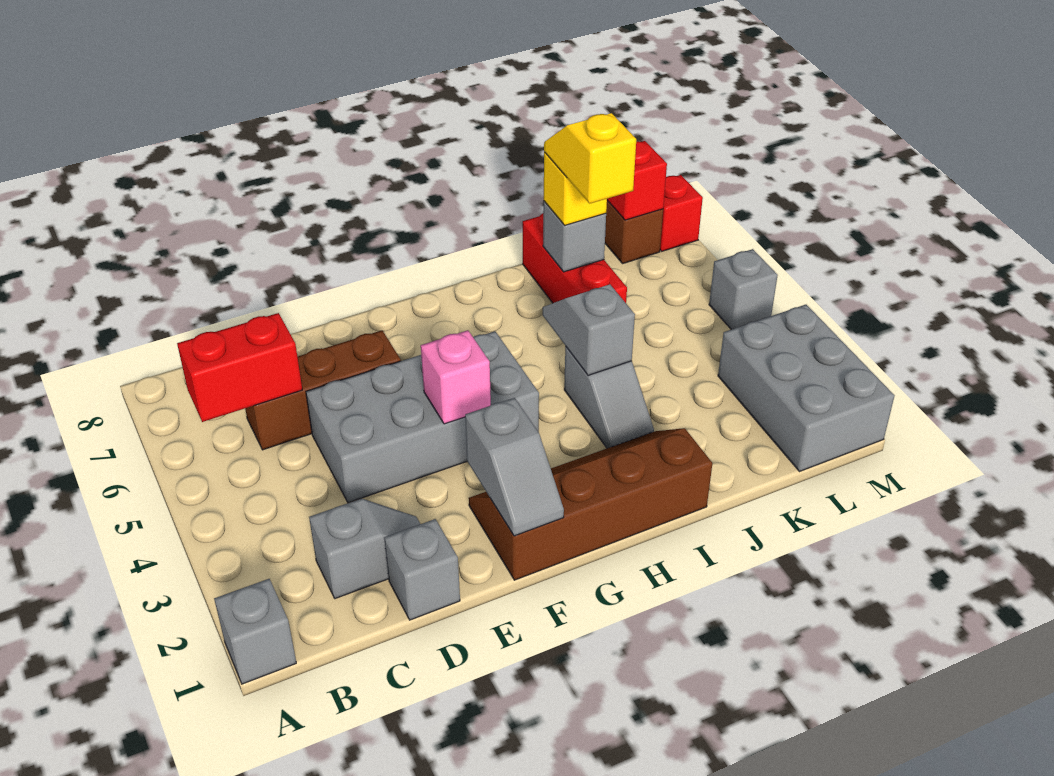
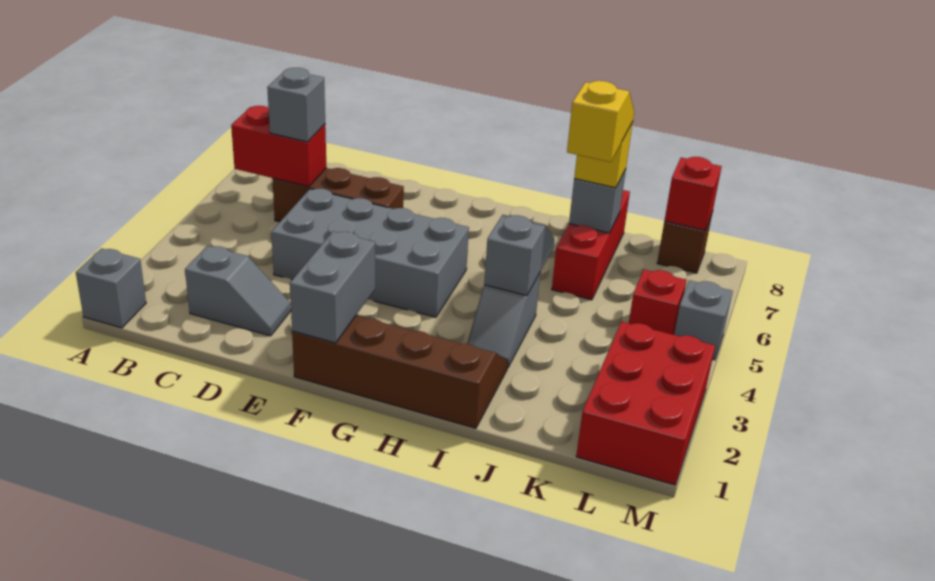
grey 1x1 brick [384,519,460,620] -> grey 1x1 brick moved to [267,68,325,142]
grey 1x2 slope [465,398,564,536] -> grey 1x2 brick [290,231,375,343]
pink 1x1 brick [421,330,491,424] -> none
grey 2x3 brick [718,305,894,471] -> red 2x3 brick [576,322,715,485]
red 1x1 brick [660,175,703,251] -> red 1x1 brick moved to [629,269,687,335]

